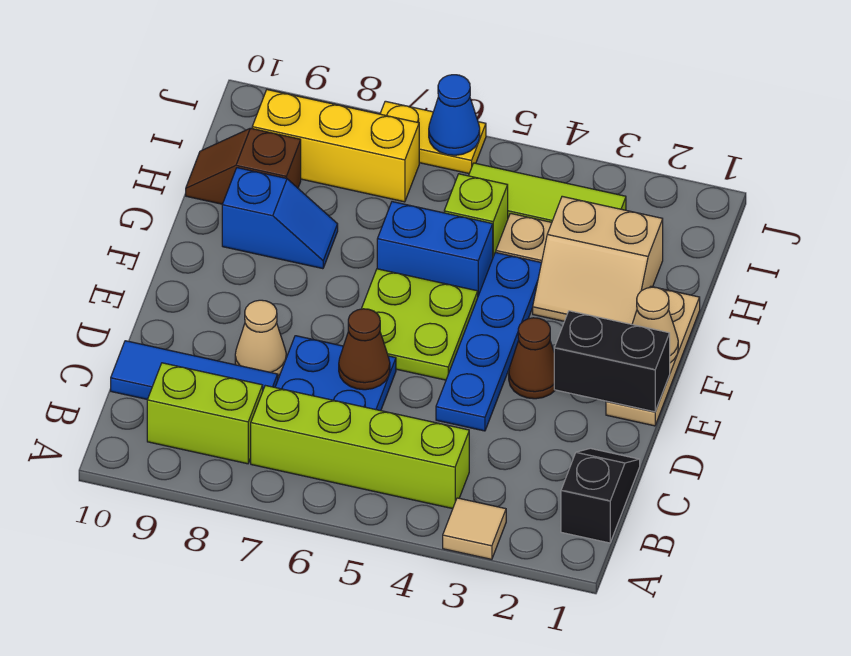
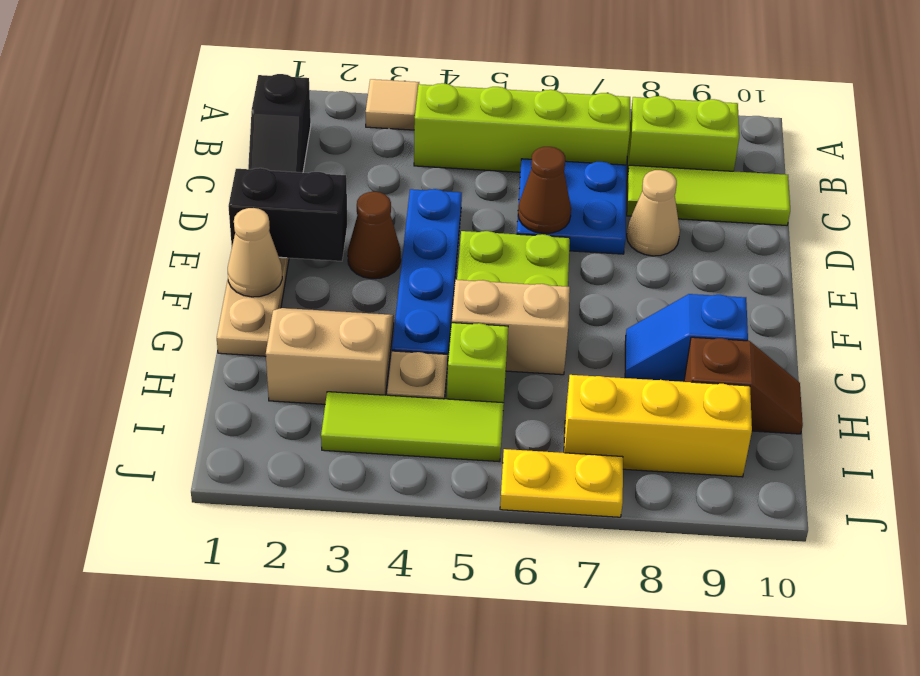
blue 1x3 tile [111,341,278,399] -> lime 1x3 tile [627,165,790,225]
blue 1x2 brick [377,202,493,295] -> tan 1x2 brick [452,280,570,375]
blue 1x1 cone [429,75,480,155] -> none

